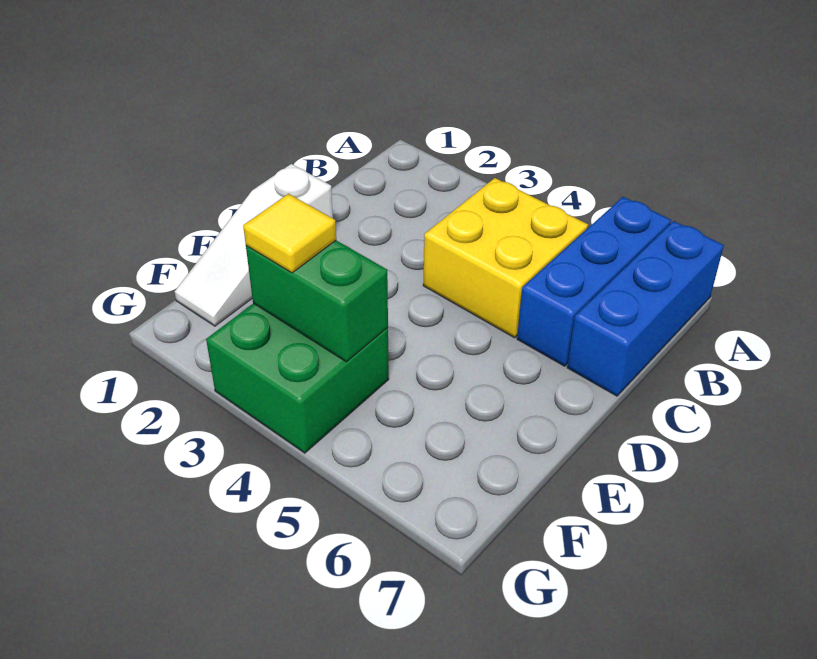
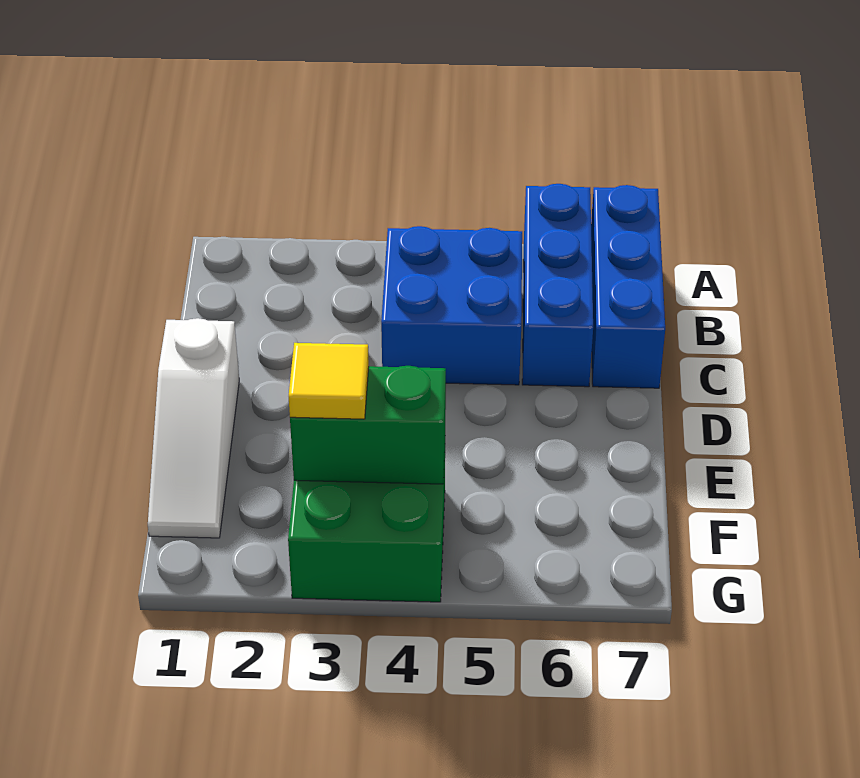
yellow 2x2 brick [423,178,588,338] -> blue 2x2 brick [381,226,522,385]

